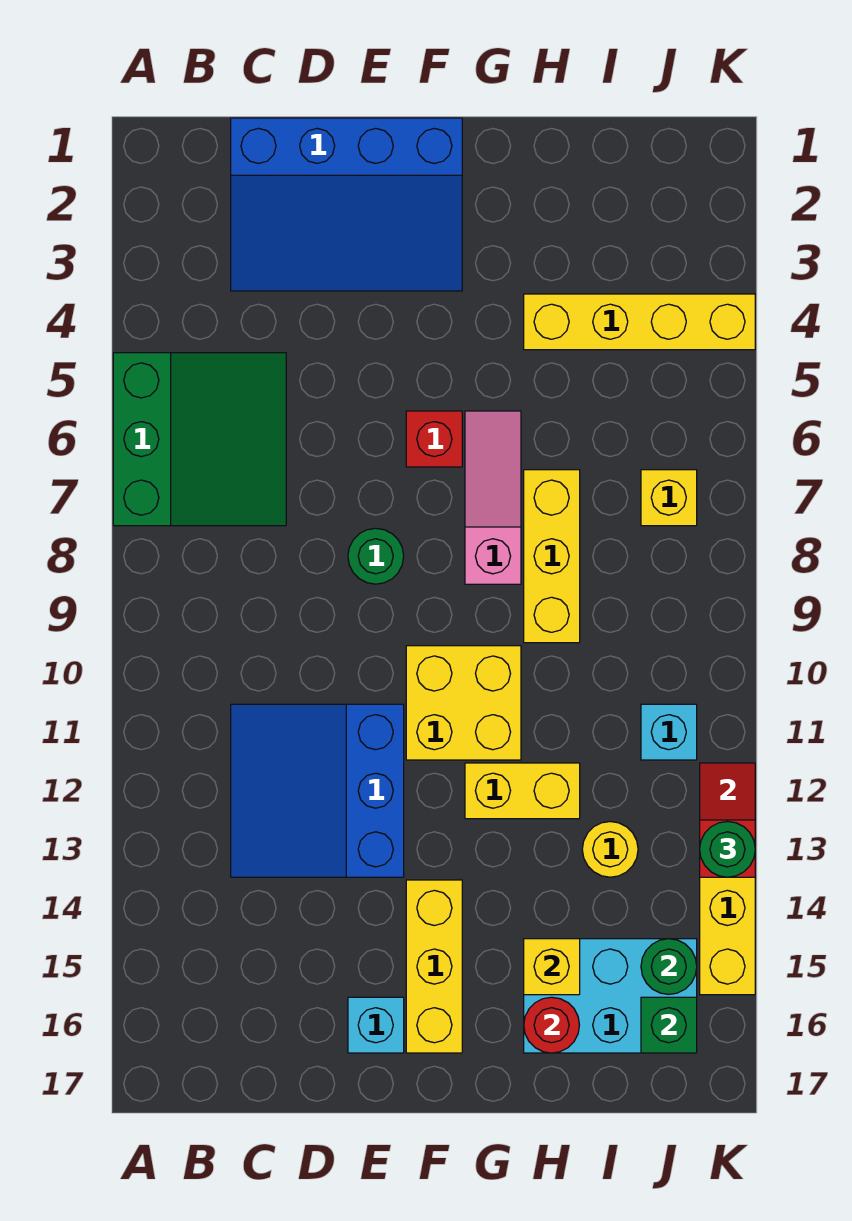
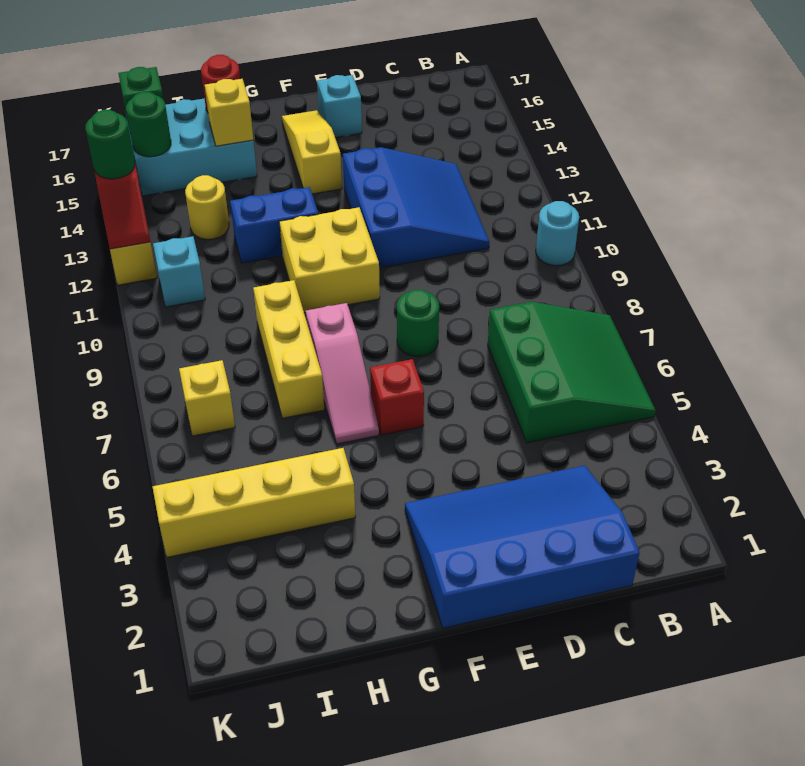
green 3x3 slope [113,353,286,526] -> green 3x3 slope turned to [488,302,656,443]
none -> cyan 1x1 round brick [536,201,579,266]
yellow 1x3 brick [406,880,462,1053] -> yellow 1x3 slope [282,110,342,194]
yellow 1x2 brick [465,763,580,819] -> blue 1x2 brick [230,187,318,263]

